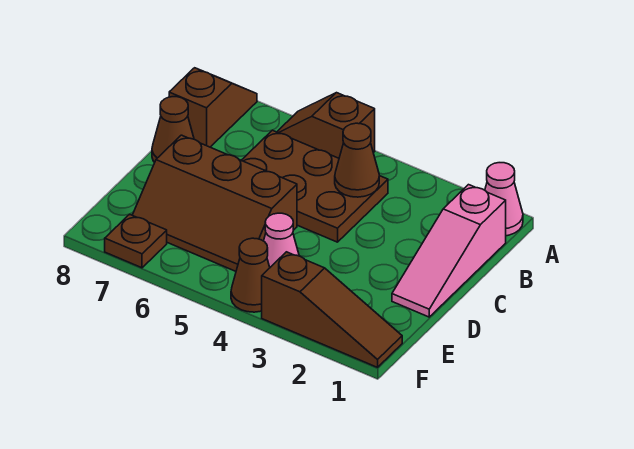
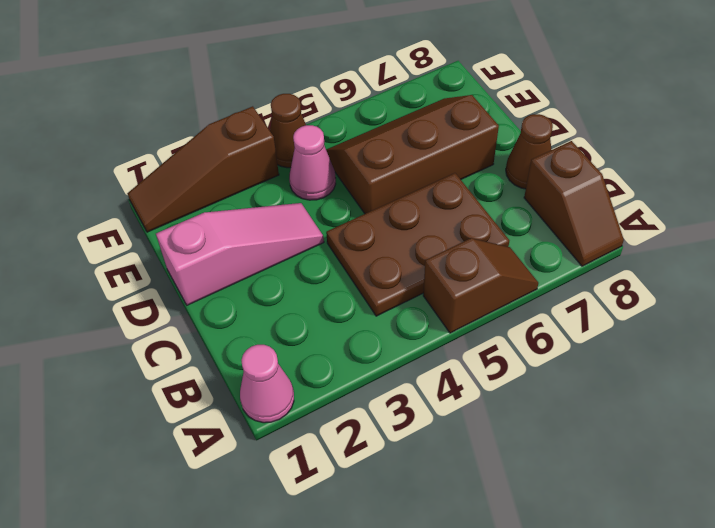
pink 1x3 slope [392,185,506,317] -> pink 1x3 slope turned to [156,203,324,305]
brown 1x1 cone [335,123,379,197] -> none
brown 1x1 plate [105,214,167,268] -> none

